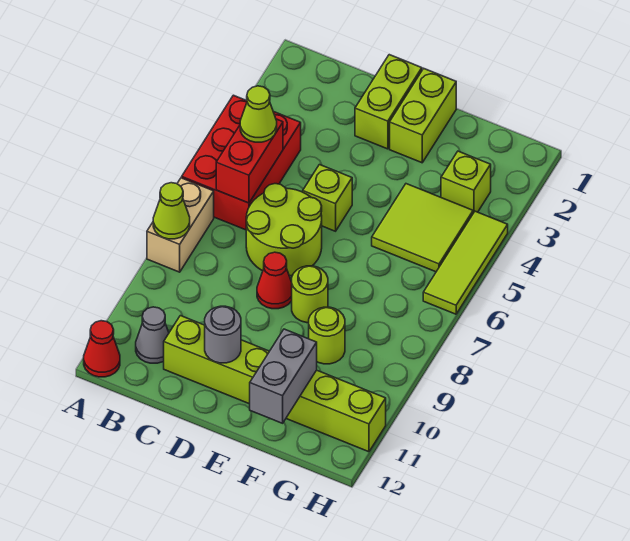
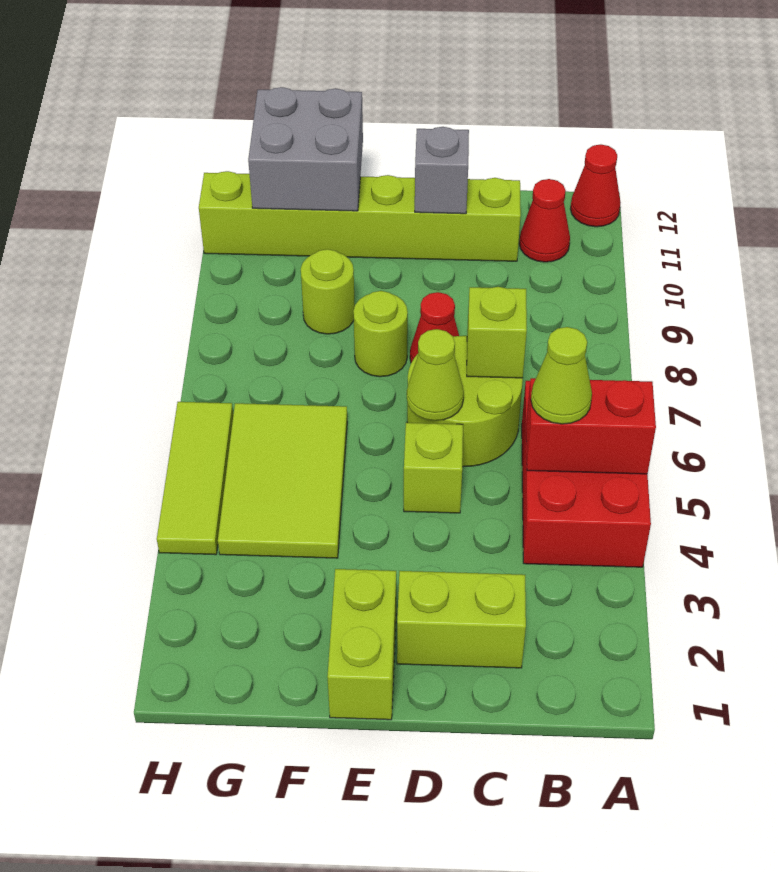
tan 1x2 brick [147,178,214,272] -> none
lime 1x1 cone [153,183,190,239] -> lime 1x1 cone moved to [407,329,464,421]
red 1x2 brick [216,119,283,203] -> red 1x2 brick turned to [526,378,656,474]
grey 1x1 cone [136,307,169,363] -> red 1x1 cone [519,179,570,262]
lime 1x2 brick [355,55,422,149] -> lime 1x2 brick turned to [397,571,526,668]
grey 1x1 round brick [205,306,241,363] -> grey 1x1 brick [415,127,469,214]
lime 2x2 tile [372,184,473,272] -> lime 2x3 tile [218,403,347,558]
grey 1x2 brick [250,329,317,423] -> grey 2x2 brick [248,87,363,211]
lime 1x1 brick [441,151,491,213] -> lime 1x1 brick moved to [467,287,527,378]

